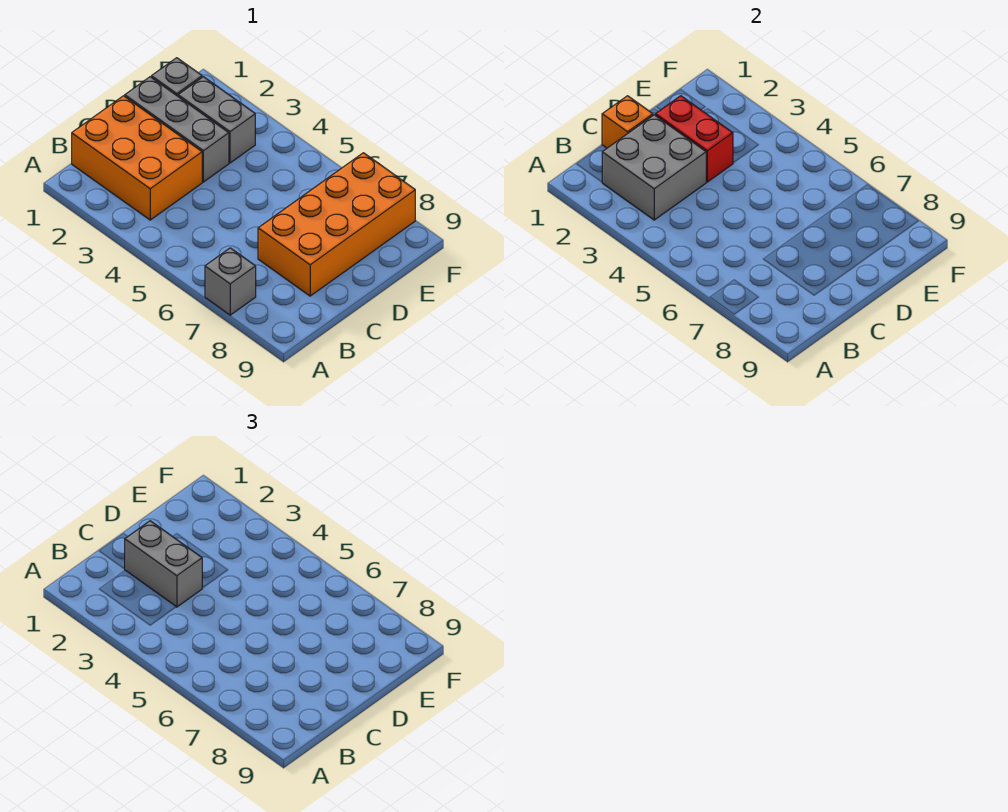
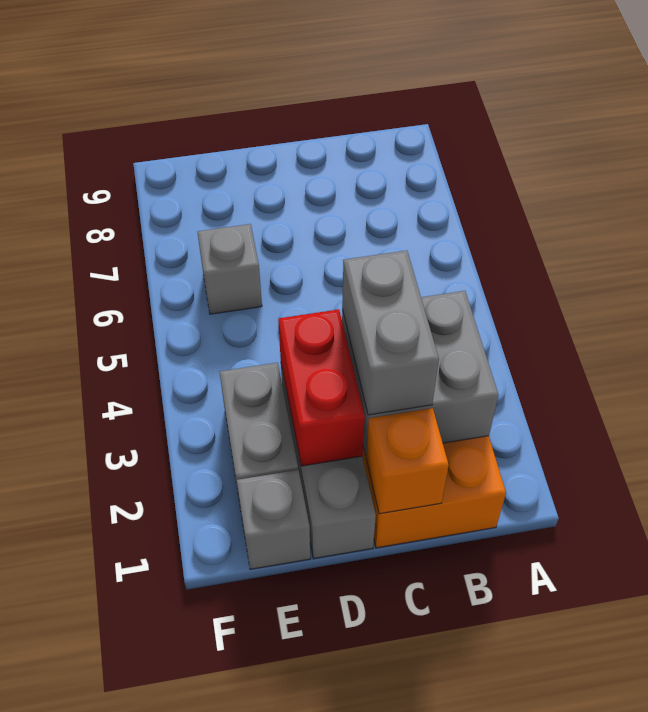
grey 1x1 brick [205,248,256,315] -> grey 1x1 brick moved to [197,224,262,314]
orange 2x4 brick [258,153,415,296] -> none

